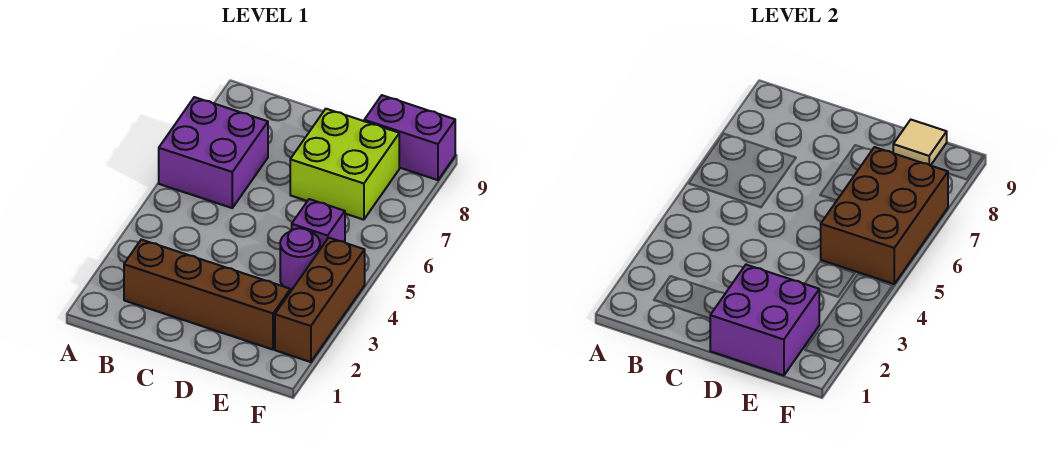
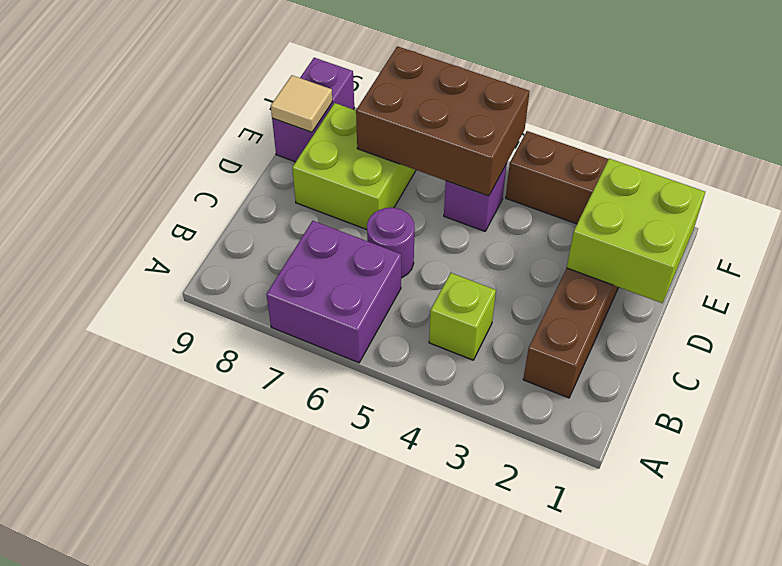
none -> lime 1x1 brick [429,273,496,360]
purple 2x2 brick [710,265,819,376] -> lime 2x2 brick [567,159,705,303]
purple 1x1 round brick [280,228,320,291] -> purple 1x1 round brick moved to [367,208,415,278]

